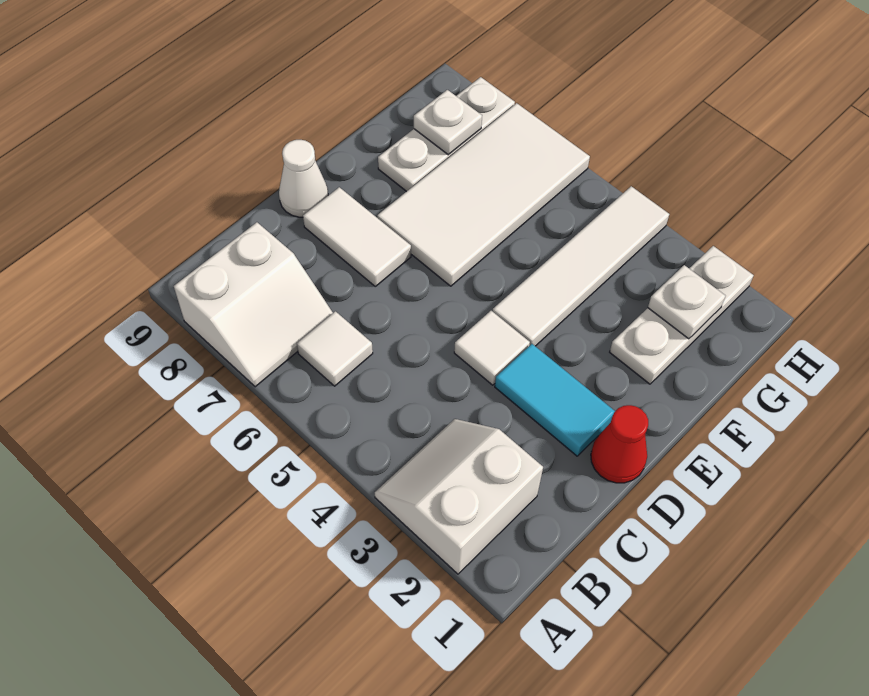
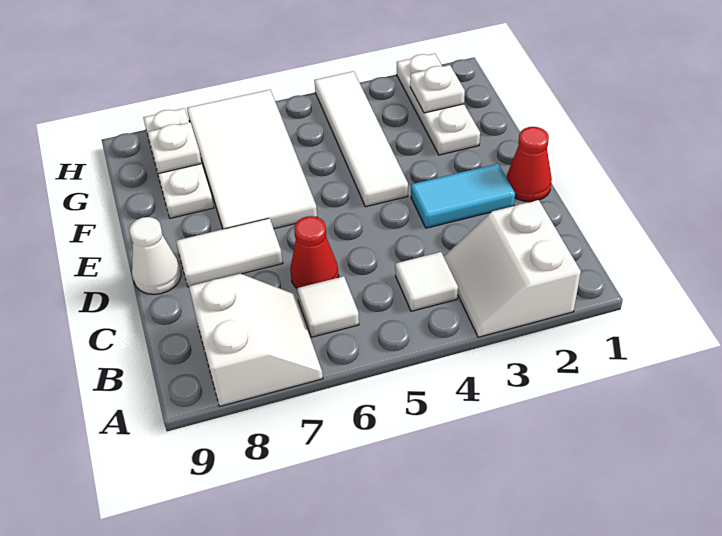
none -> red 1x1 cone [290,216,339,288]
white 1x1 tile [454,311,530,385] -> white 1x1 tile moved to [395,252,458,311]

